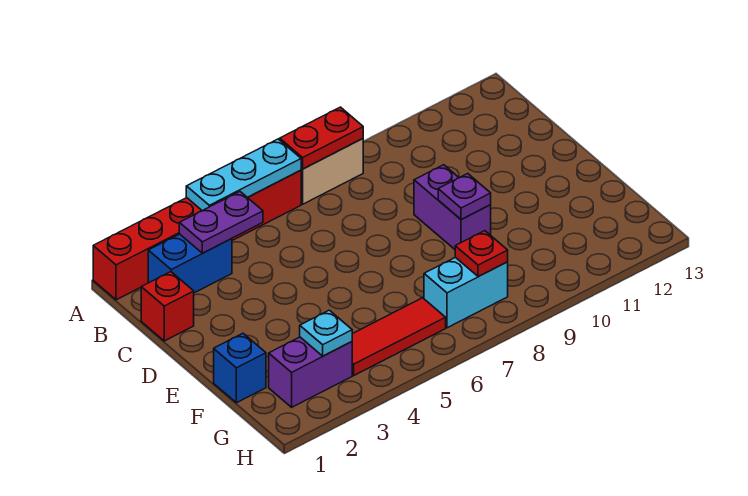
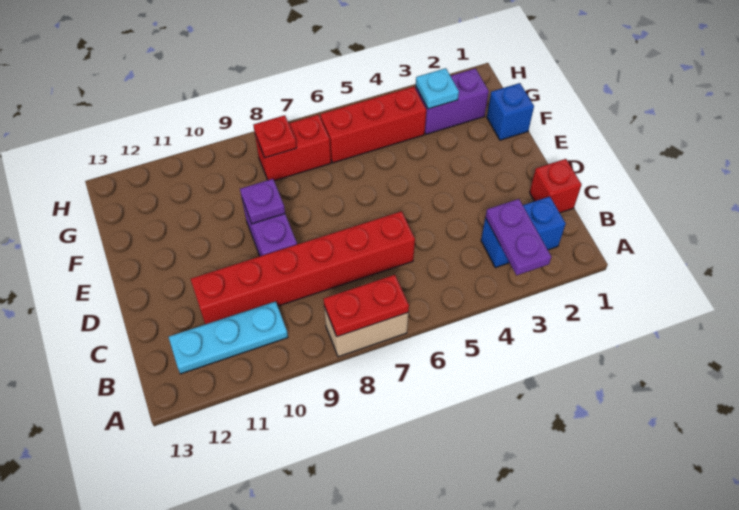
red 1x6 brick [93,170,301,300] -> red 1x6 brick moved to [191,211,415,324]
cyan 1x3 plate [186,139,301,211] -> cyan 1x3 plate moved to [169,301,288,374]
purple 1x2 plate [179,192,263,253] -> purple 1x2 plate turned to [485,199,551,275]
red 1x3 tile [352,298,446,375] -> red 1x3 brick [320,87,426,163]
cyan 1x2 brick [424,257,508,328] -> red 1x2 brick [255,115,331,181]

